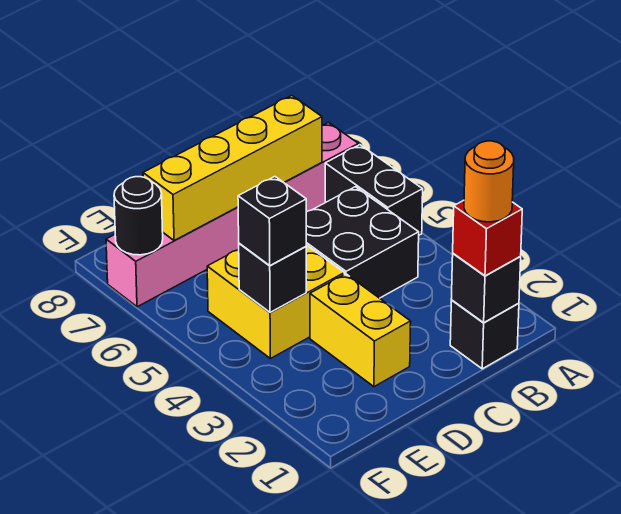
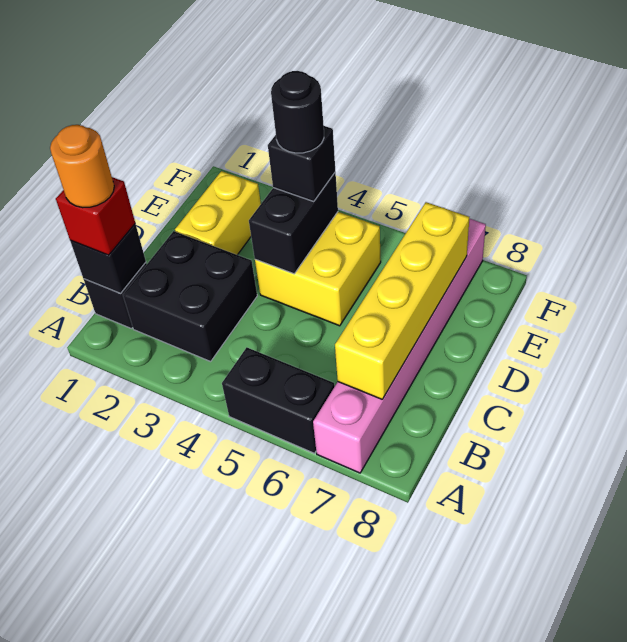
black 2x2 brick [306,187,419,298] -> black 2x2 brick moved to [123,231,257,361]
yellow 1x2 brick [310,274,411,387] -> yellow 1x2 brick turned to [175,171,261,255]
black 1x1 brick [239,243,306,312] -> black 1x2 brick [249,172,338,274]
black 1x1 round brick [114,177,163,255] -> black 1x1 round brick moved to [271,71,324,153]

